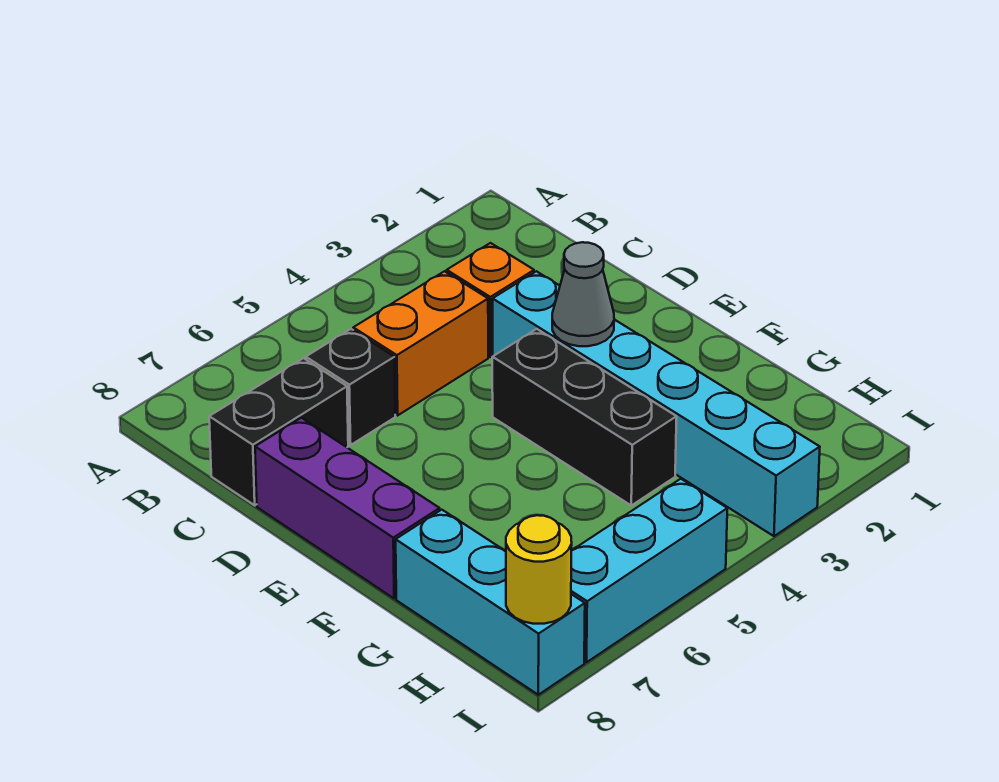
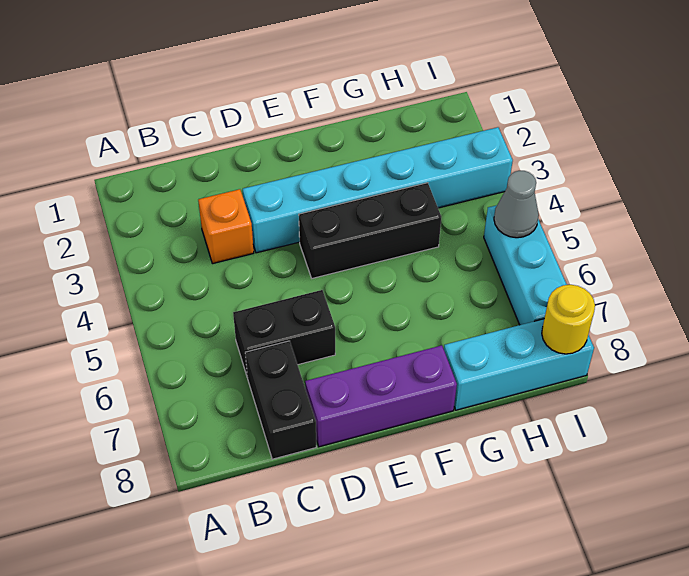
orange 1x2 brick [353,271,488,415] -> none
black 1x1 brick [306,329,395,445] -> black 1x2 brick [233,290,335,377]
grey 1x1 cone [552,242,614,346] -> grey 1x1 cone moved to [494,171,539,238]

